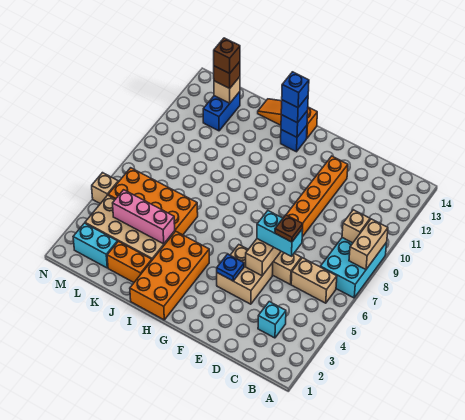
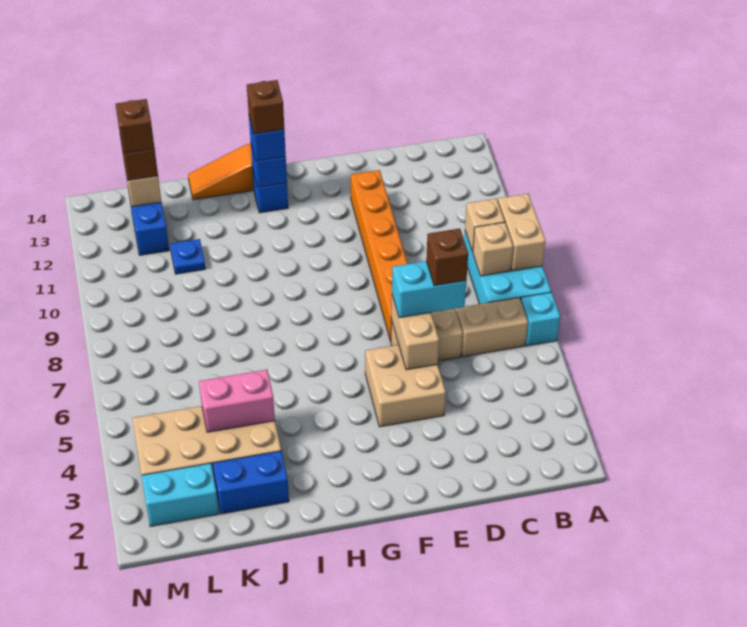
cyan 1x1 brick [258,302,286,338] -> cyan 1x1 brick moved to [521,292,560,346]
brown 1x1 plate [275,215,303,242] -> brown 1x1 brick [426,229,468,286]
blue 1x1 plate [217,254,244,281] -> blue 1x1 plate moved to [170,239,205,274]
orange 2x4 brick [130,231,209,320] -> none
blue 1x1 brick [282,72,309,108] -> brown 1x1 brick [247,80,284,134]
orange 1x2 brick [107,241,152,282] -> blue 1x2 brick [213,451,289,514]
pink 1x3 brick [113,190,175,244] -> pink 1x2 brick [199,370,275,432]
orange 2x4 brick [108,168,198,235] -> none
tan 1x1 brick [92,173,118,204] -> tan 1x1 brick moved to [473,222,513,276]

